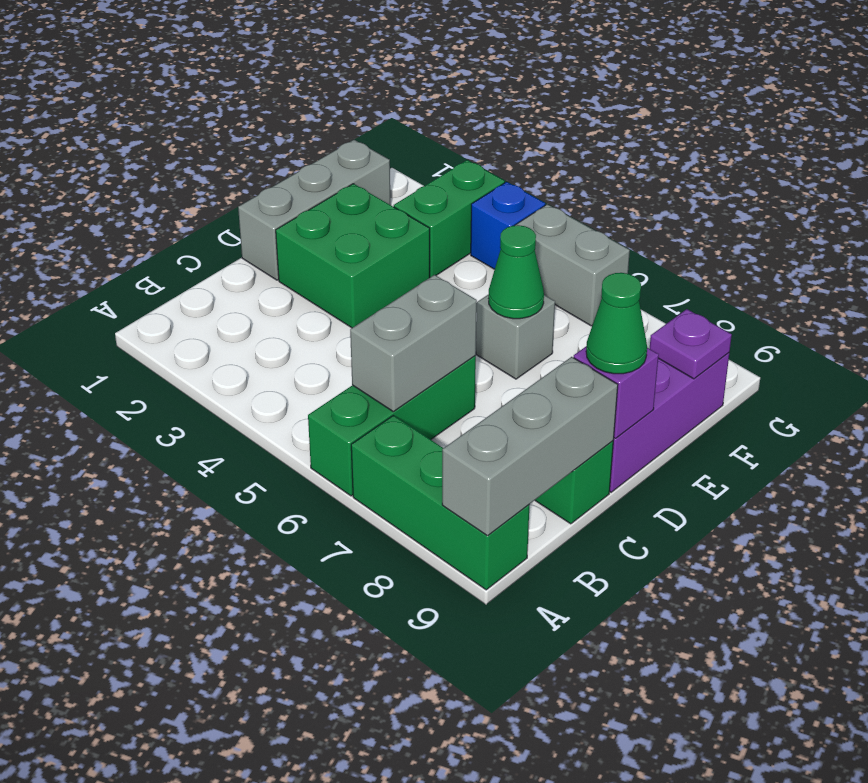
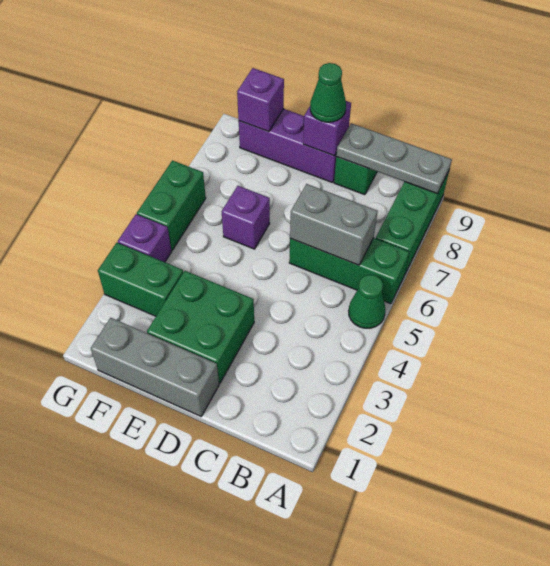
grey 1x3 brick [442,357,618,536] -> grey 1x3 plate [336,123,452,194]
grey 1x1 brick [476,294,555,379] -> purple 1x1 brick [222,186,270,249]
green 1x1 cone [489,225,544,319] -> green 1x1 cone moved to [349,275,385,328]
purple 1x1 plate [650,309,732,379] -> purple 1x1 brick [237,68,284,132]
blue 1x1 brick [471,182,545,269] -> purple 1x1 brick [118,214,172,262]
grey 1x2 brick [515,204,630,326] -> green 1x2 brick [137,161,206,250]

